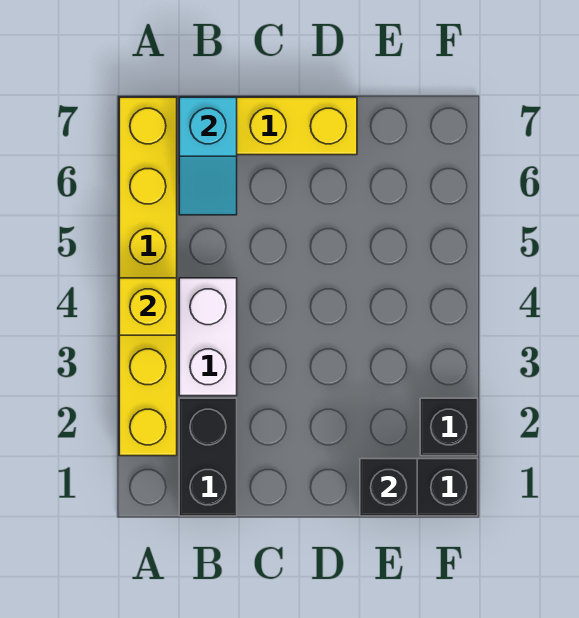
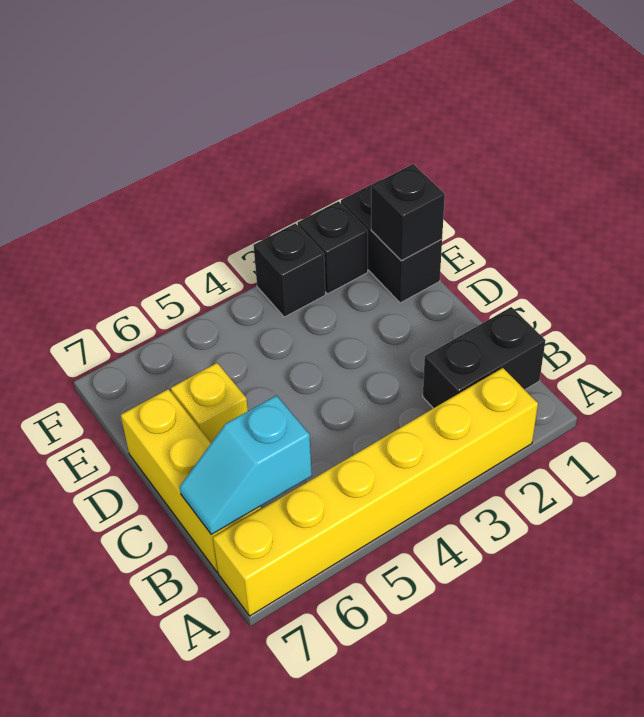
yellow 1x1 brick [119,278,177,335] -> yellow 1x1 brick moved to [171,363,248,443]
white 1x2 brick [179,278,237,396] -> none
cyan 1x2 slope [179,97,237,215] -> cyan 1x2 slope turned to [180,396,312,534]
none -> black 1x1 brick [253,224,325,317]

